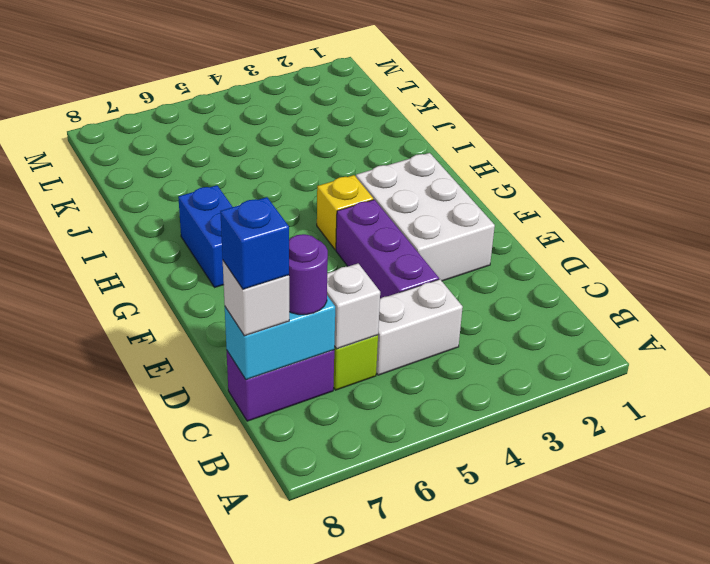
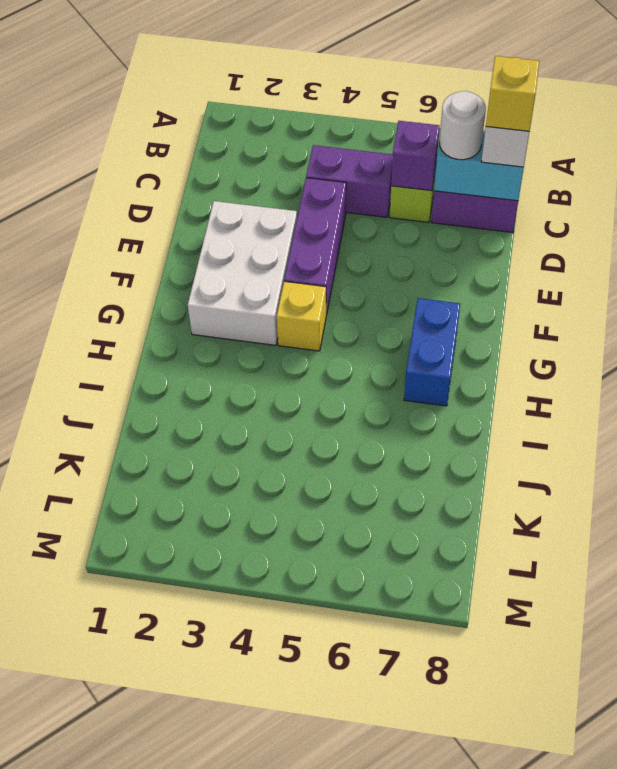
white 1x2 brick [376,279,463,375] -> purple 1x2 brick [306,145,393,217]
white 1x1 brick [327,264,380,349] -> purple 1x1 brick [391,121,440,191]
purple 1x1 round brick [289,234,328,315] -> white 1x1 round brick [439,91,486,160]
blue 1x1 brick [220,197,289,289] -> yellow 1x1 brick [486,56,539,131]

